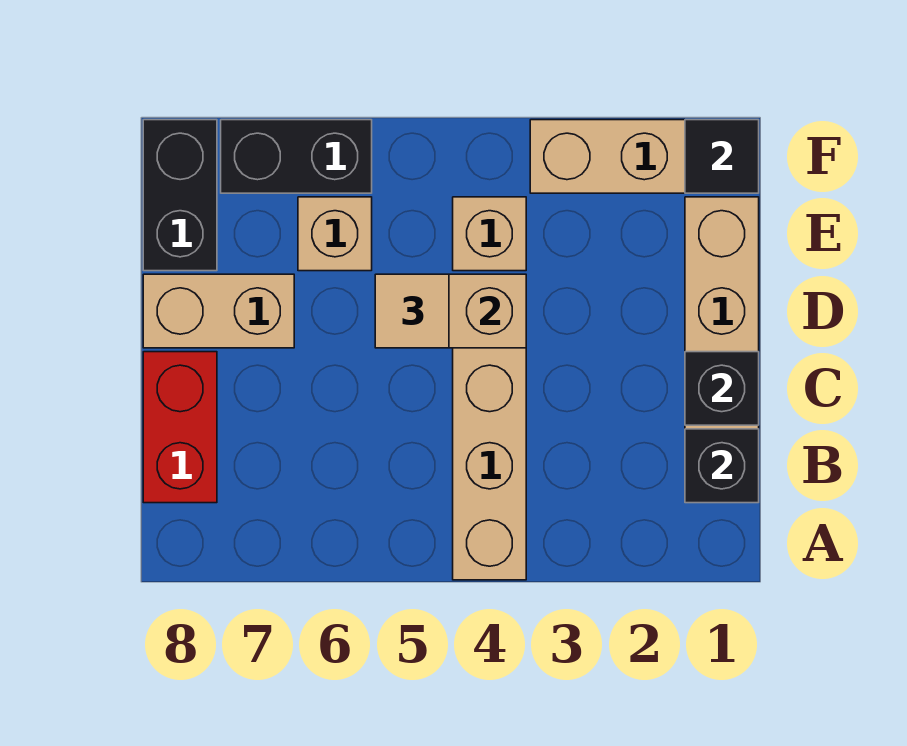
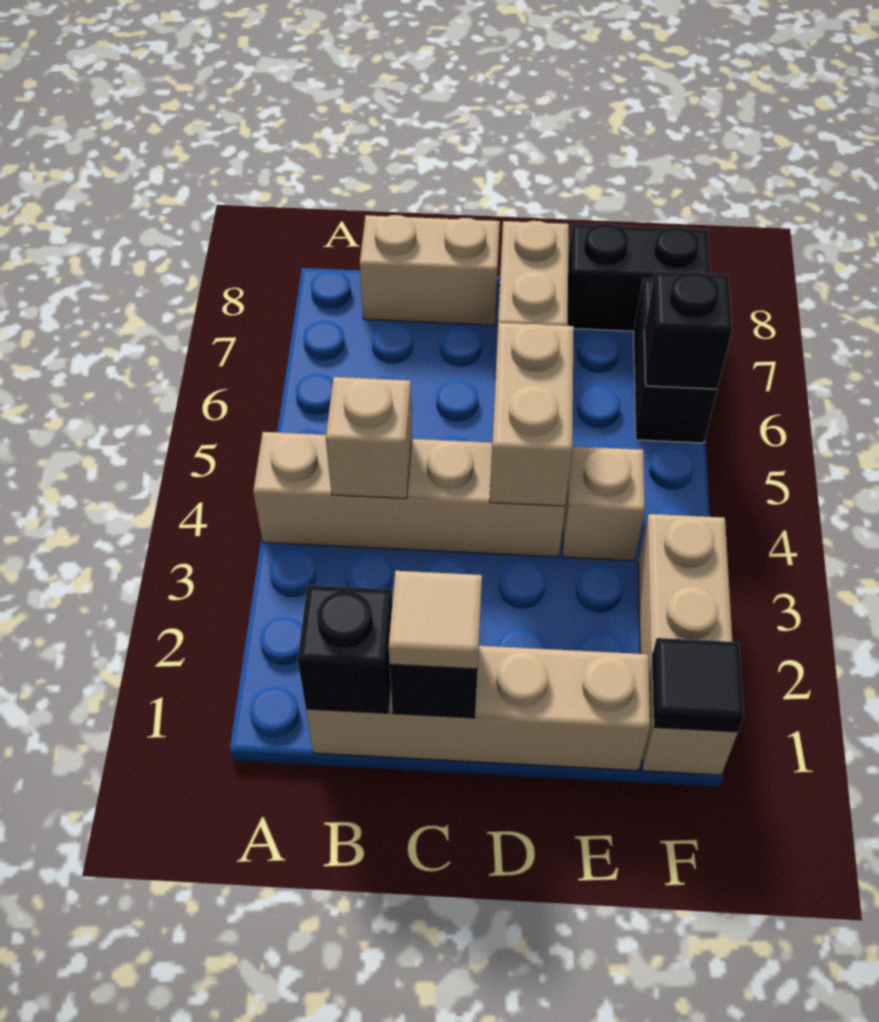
red 1x2 brick [143,352,217,503] -> tan 1x2 brick [360,215,500,325]
tan 1x1 tile [375,274,449,348] -> tan 1x1 tile moved to [389,571,482,669]
tan 1x1 brick [298,197,372,271] -> tan 1x1 brick moved to [326,377,412,498]
none -> black 1x1 brick [644,271,732,389]

